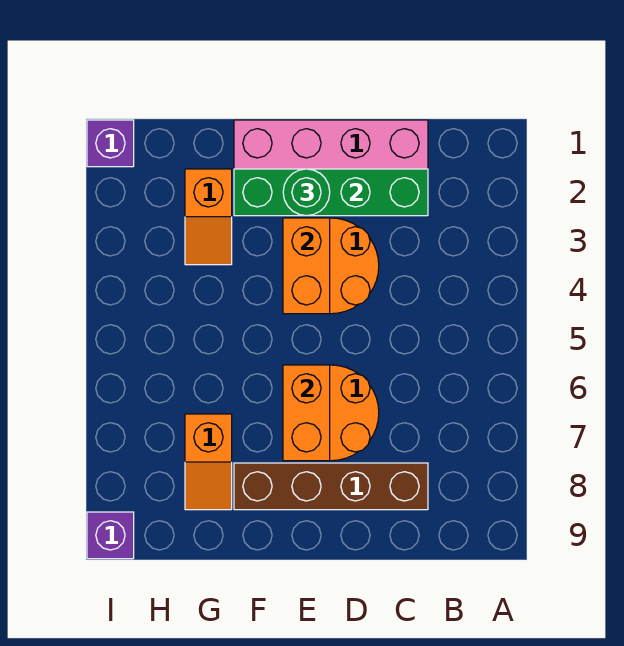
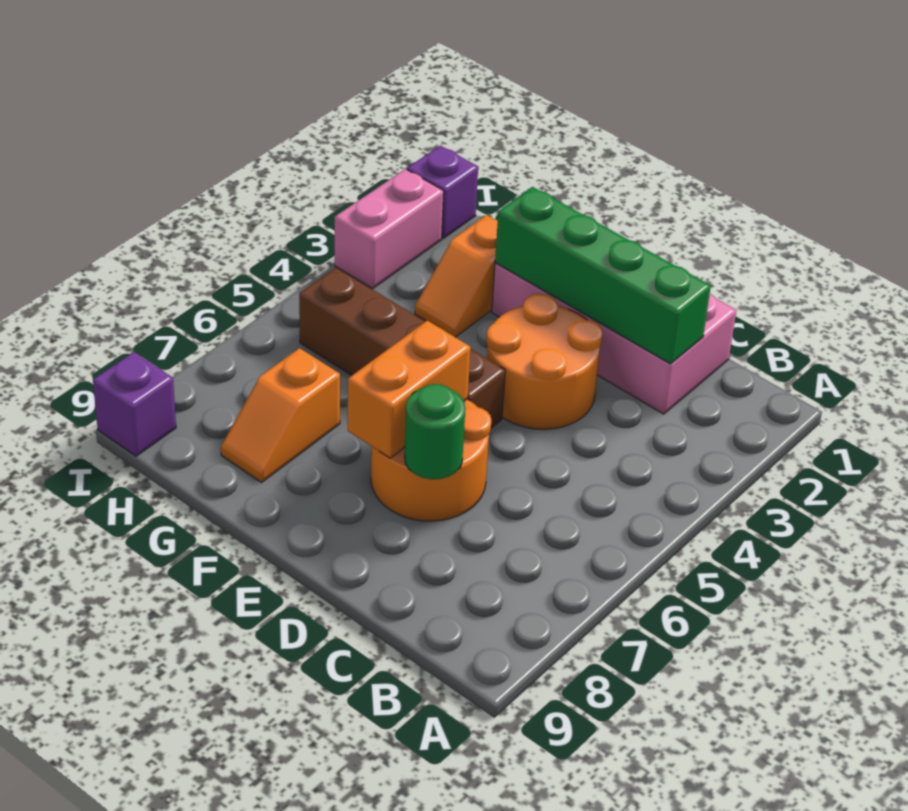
brown 1x4 brick [234,463,428,510] -> brown 1x4 brick moved to [299,268,505,428]
green 1x1 round brick [283,169,330,216] -> green 1x1 round brick moved to [405,384,465,479]
orange 1x2 brick [283,218,330,314] -> none
none -> pink 1x2 brick [335,169,444,289]

